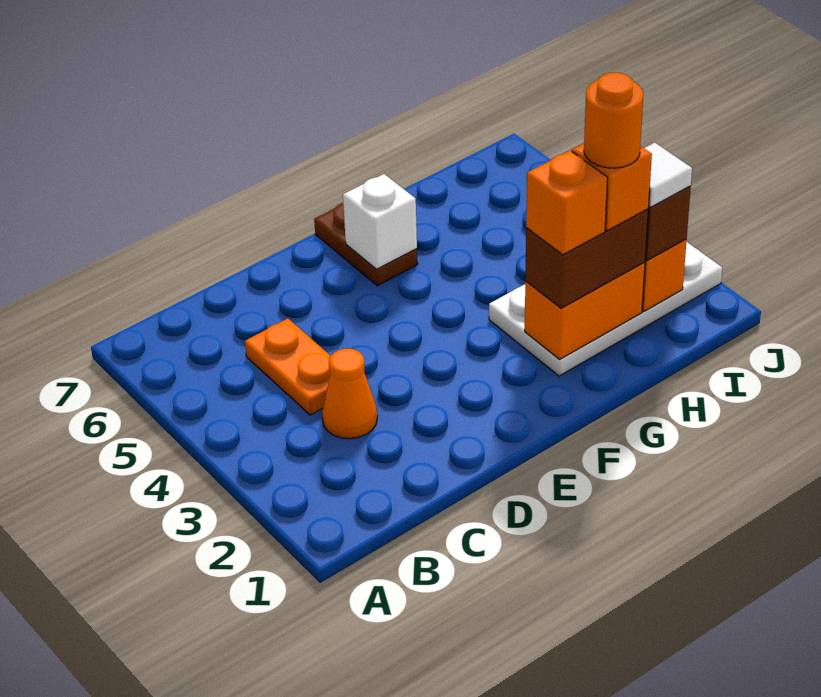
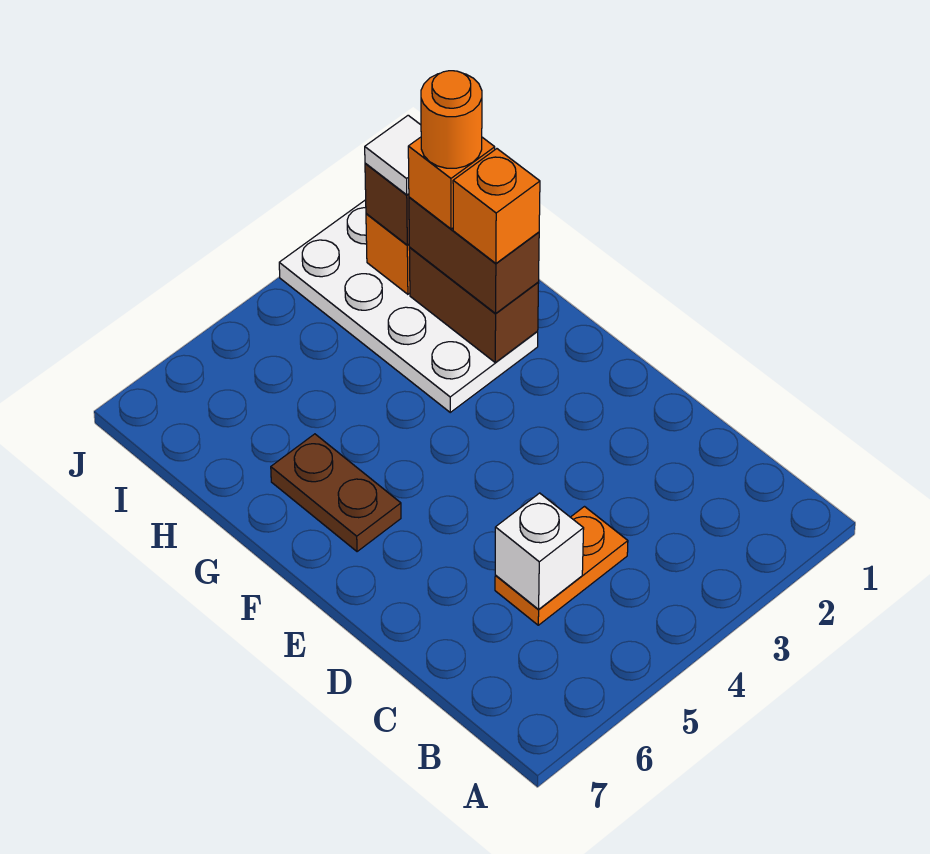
orange 1x1 cone [322,349,377,439] -> none
brown 1x2 plate [314,203,418,286] -> brown 1x2 plate turned to [271,434,401,552]
white 1x1 brick [343,174,417,269] -> white 1x1 brick moved to [495,493,584,610]
orange 1x2 brick [525,262,645,360] -> brown 1x2 brick [409,248,539,362]

